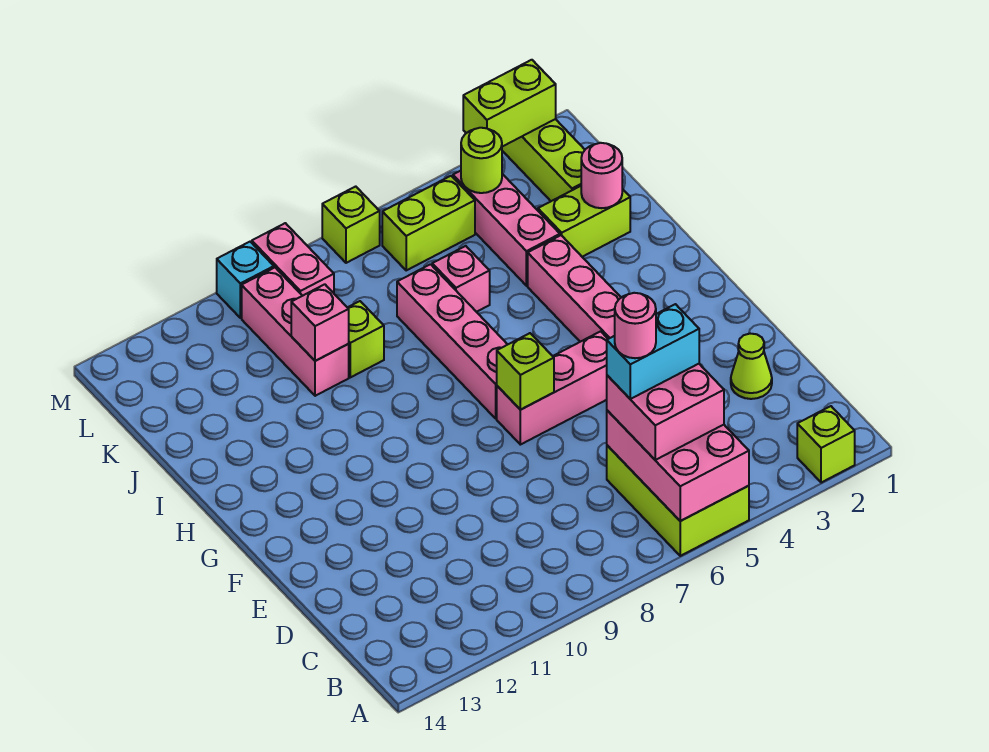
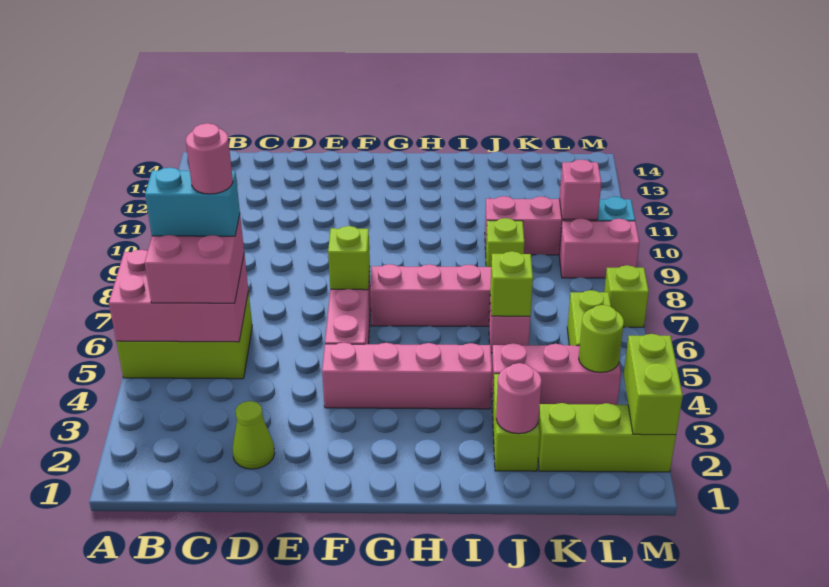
lime 1x1 brick [797,406,855,483] -> lime 1x1 brick moved to [490,251,533,316]
cyan 1x2 brick [607,304,699,399] -> cyan 1x2 brick turned to [145,168,240,236]
pink 1x1 brick [291,284,349,361] -> pink 1x1 brick moved to [559,159,601,220]

